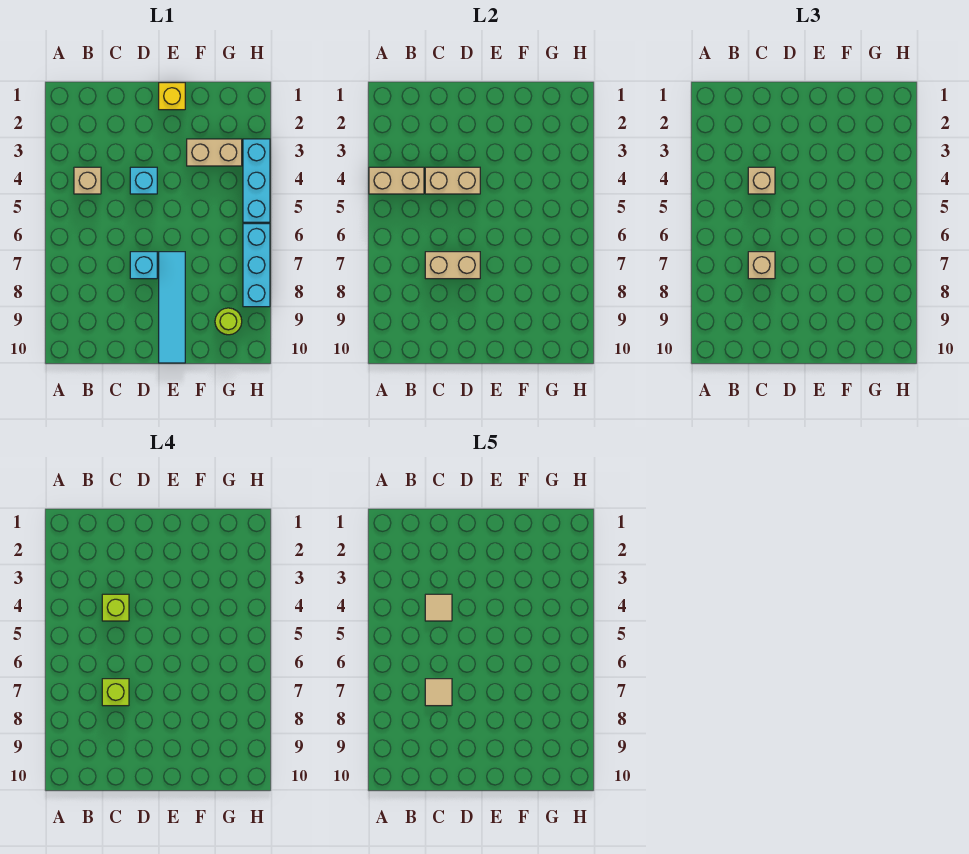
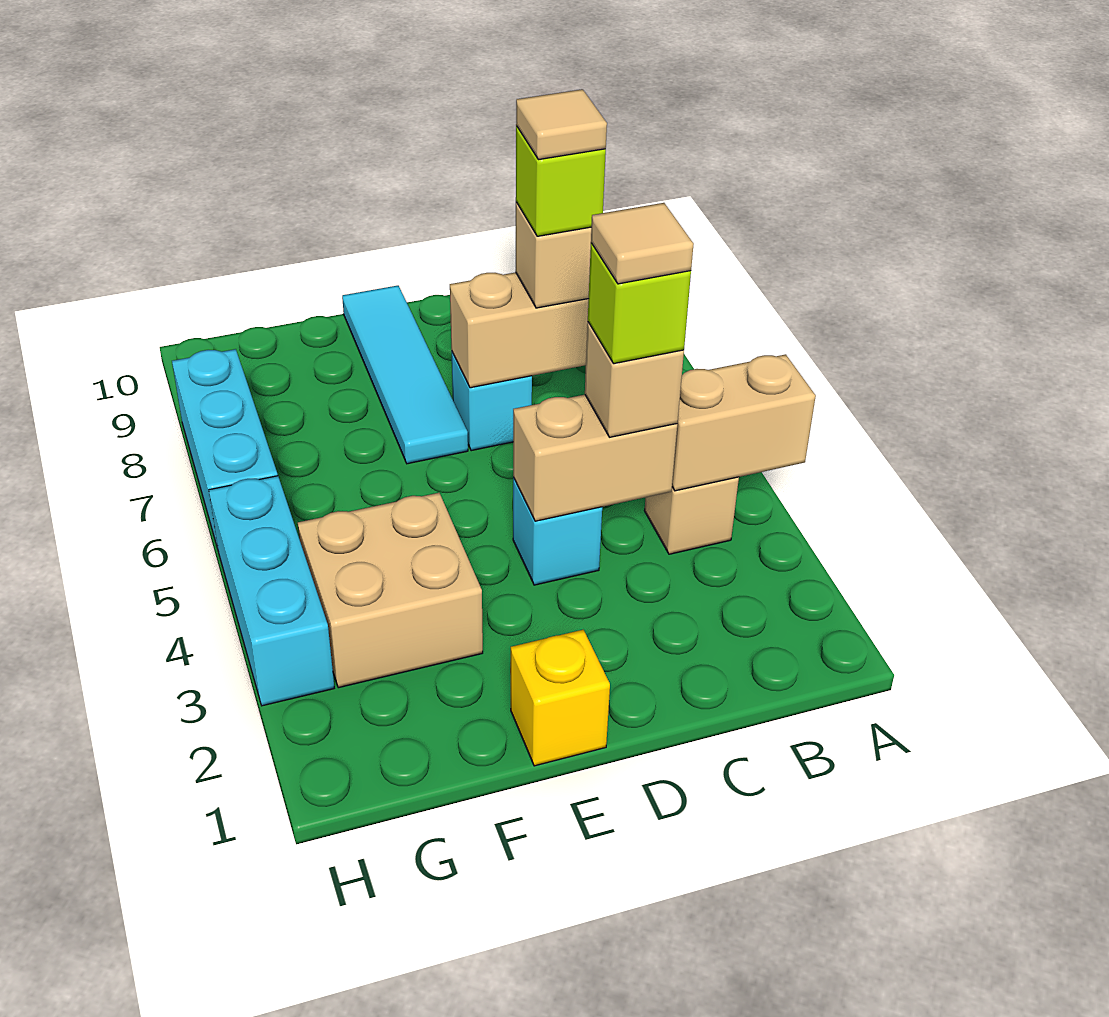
tan 1x2 brick [187,139,242,166] -> tan 2x2 brick [298,493,483,688]
lime 1x1 round brick [215,308,242,335] -> none

